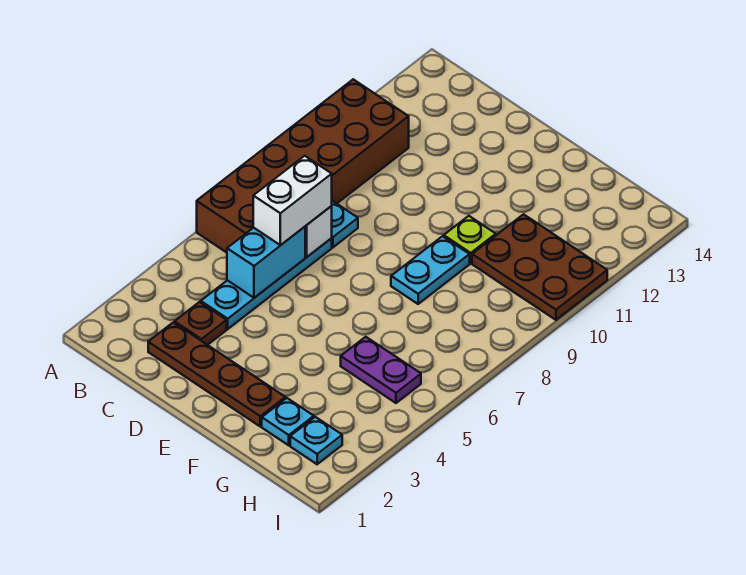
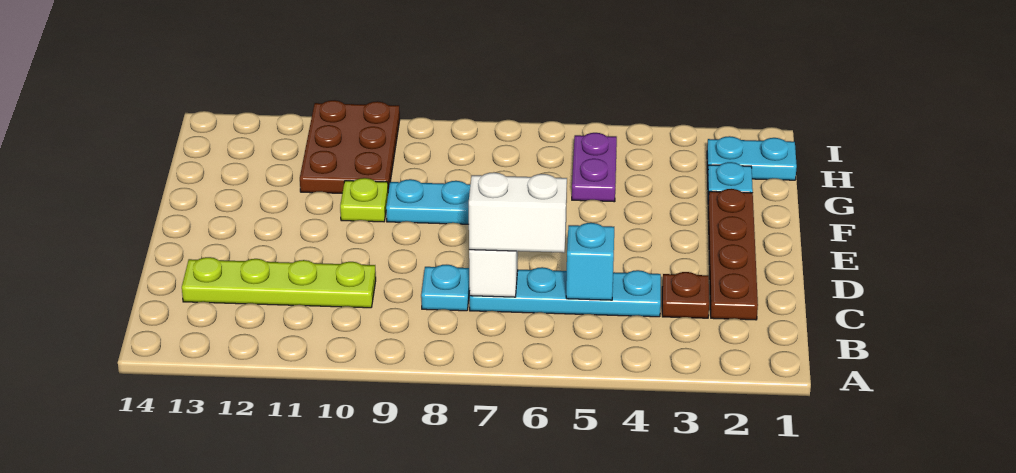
brown 2x6 brick [197,79,409,253] -> none
cyan 1x2 brick [227,227,305,298] -> cyan 1x1 brick [566,223,614,300]
none -> lime 1x4 plate [182,257,376,308]
cyan 1x1 plate [290,417,342,464] -> cyan 1x2 plate [707,136,797,180]

